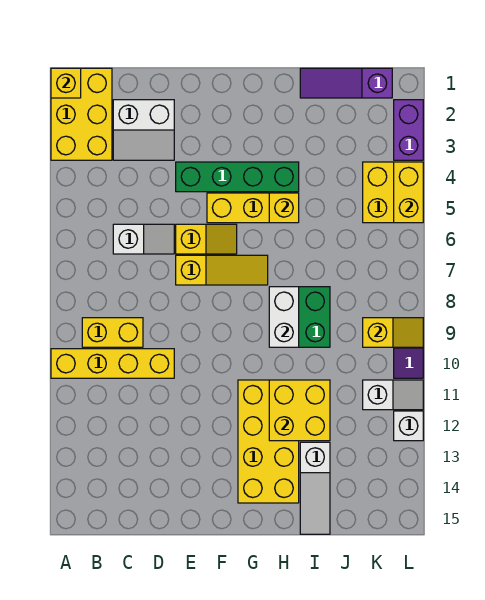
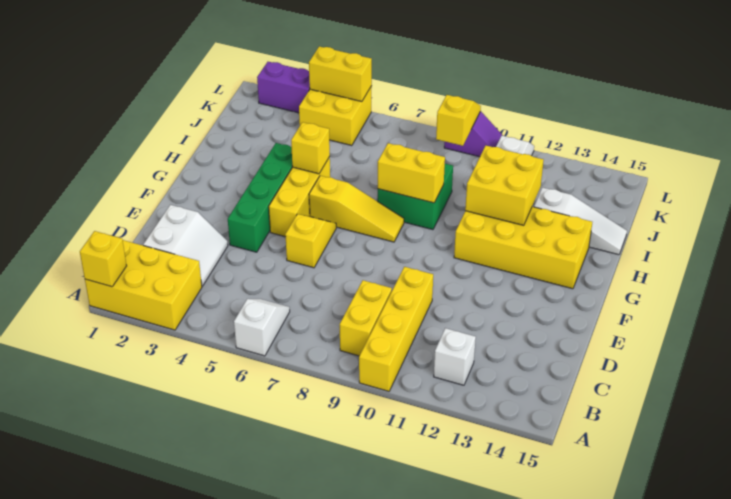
white 1x2 slope [113,224,174,254] -> white 1x2 slope moved to [234,299,290,356]
yellow 1x3 slope [176,255,268,285] -> yellow 1x3 slope turned to [309,176,404,242]
white 1x2 brick [269,287,299,347] -> yellow 1x2 brick [378,143,445,203]
purple 1x3 slope [300,68,392,98] -> none
white 1x1 brick [394,411,423,441] -> white 1x1 brick moved to [434,328,476,385]

